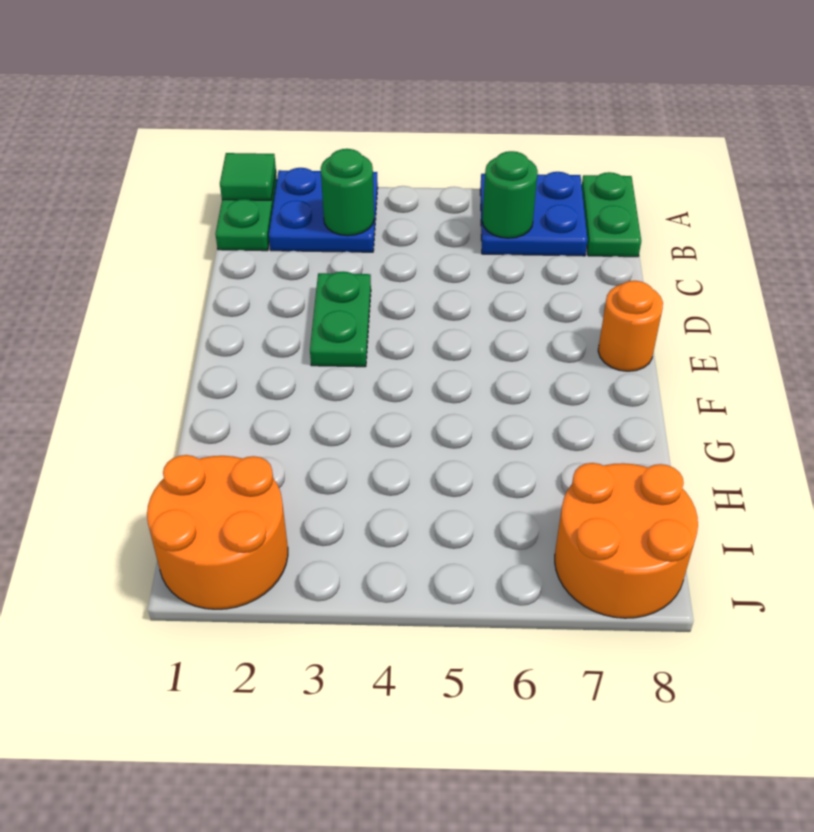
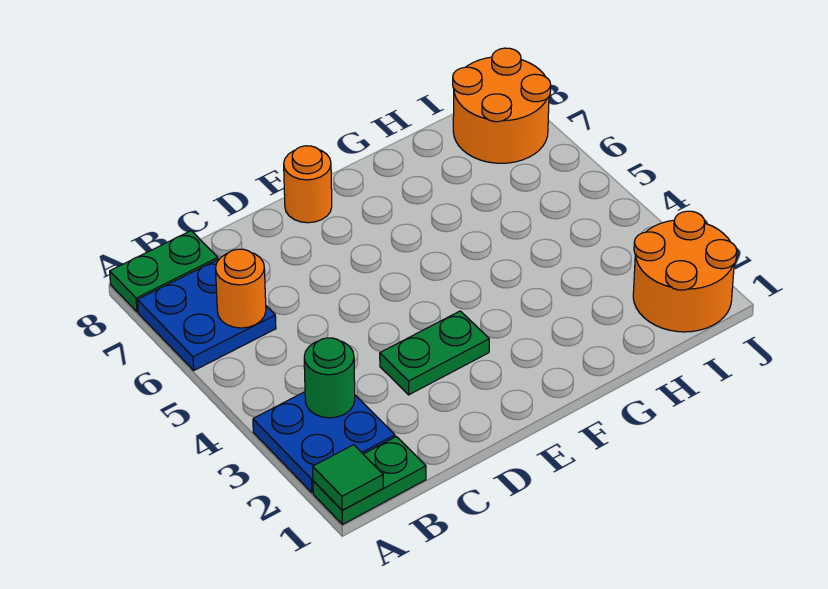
green 1x1 round brick [482,151,538,238] -> orange 1x1 round brick [216,249,266,328]

